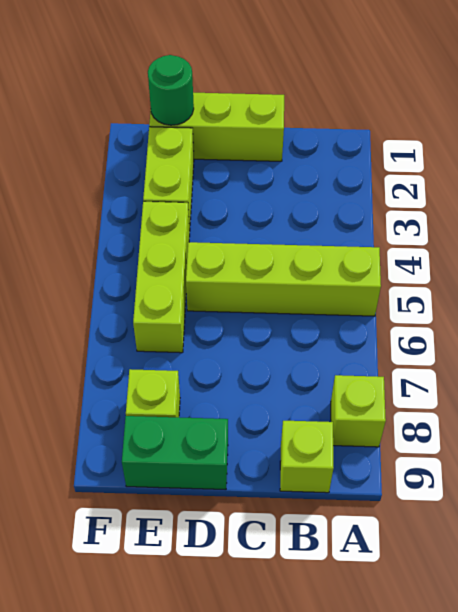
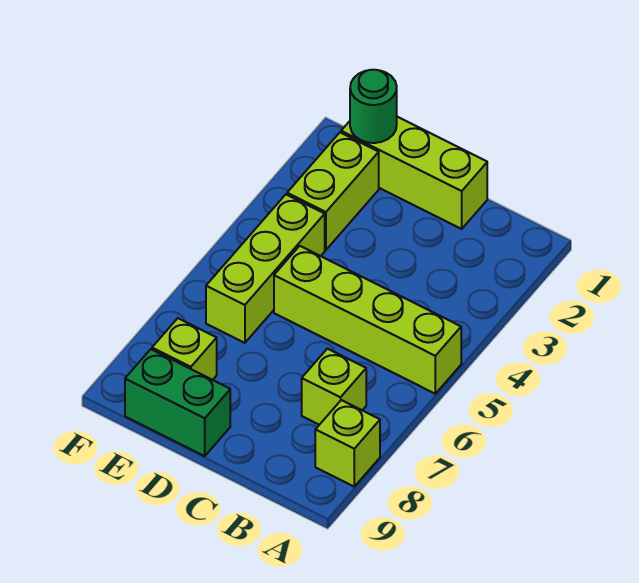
lime 1x1 brick [280,421,334,493] -> lime 1x1 brick moved to [302,349,366,425]

